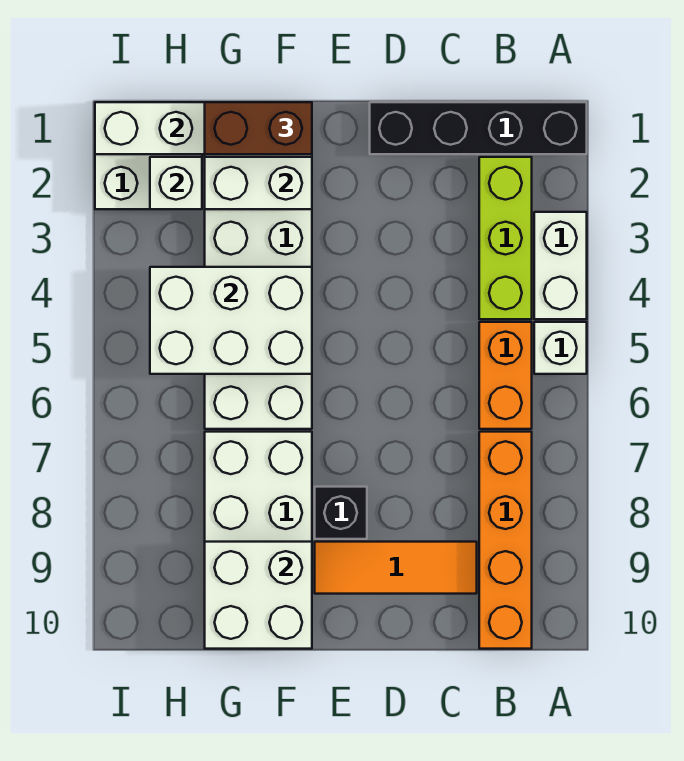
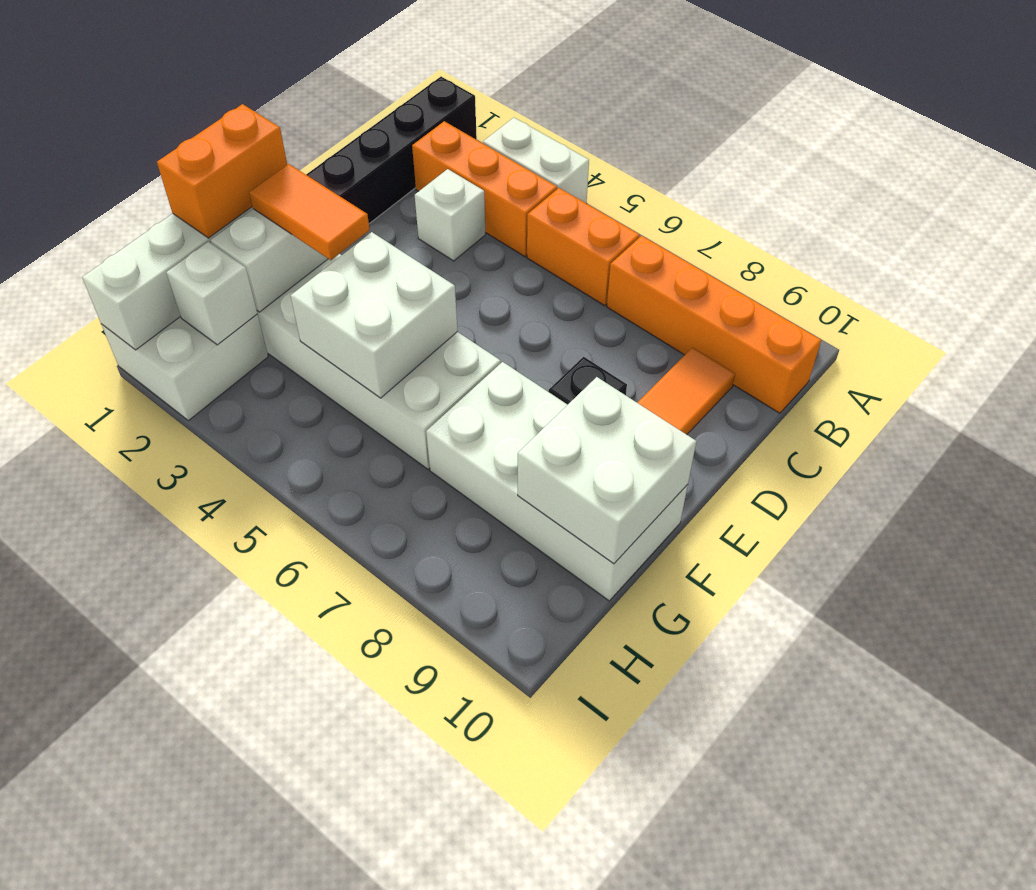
white 1x1 brick [534,322,587,374] -> white 1x1 brick moved to [415,169,486,261]
lime 1x3 brick [479,157,532,319] -> orange 1x3 brick [412,121,557,257]
brown 1x2 brick [205,102,312,154] -> orange 1x2 brick [157,104,287,238]
none -> orange 1x2 tile [249,164,370,260]
white 2x3 brick [150,267,312,374] -> white 2x2 brick [291,232,458,398]

